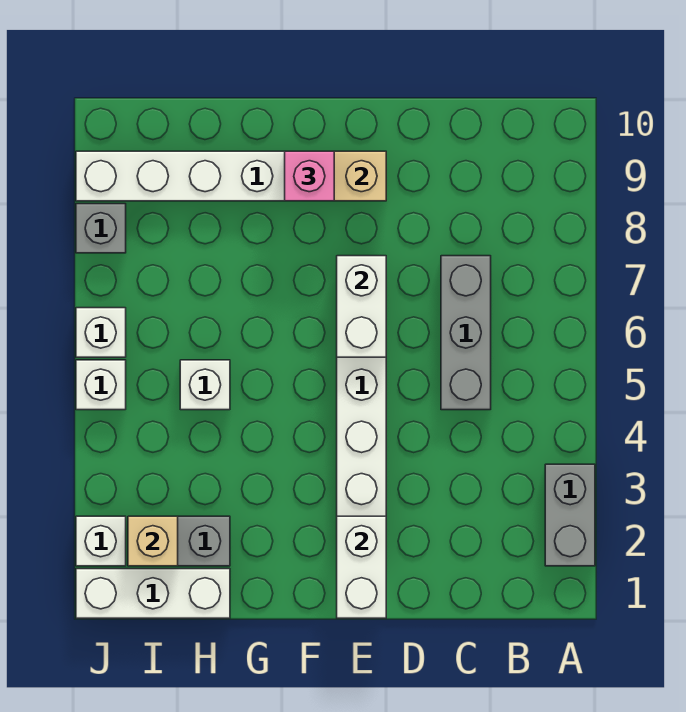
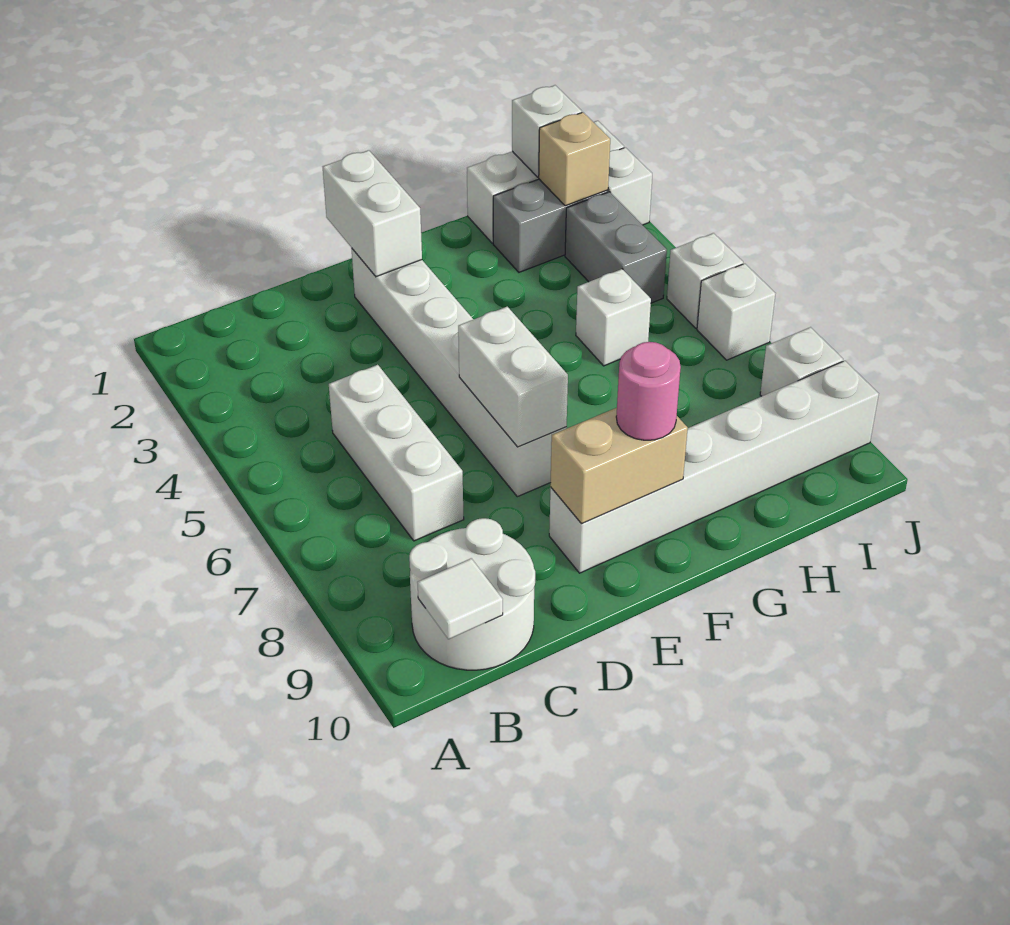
grey 1x2 brick [545,464,595,566] -> grey 1x2 brick moved to [565,192,667,303]
none -> white 2x2 round brick [409,518,535,670]
none -> white 1x1 tile [417,558,503,639]
grey 1x3 brick [441,256,491,410] -> white 1x3 brick [329,365,464,541]
pink 1x1 brick [285,151,334,201] -> pink 1x1 round brick [616,342,681,440]
none -> white 1x1 brick [512,85,582,177]
grey 1x1 brick [76,204,126,253] -> white 1x1 brick [760,327,843,396]

